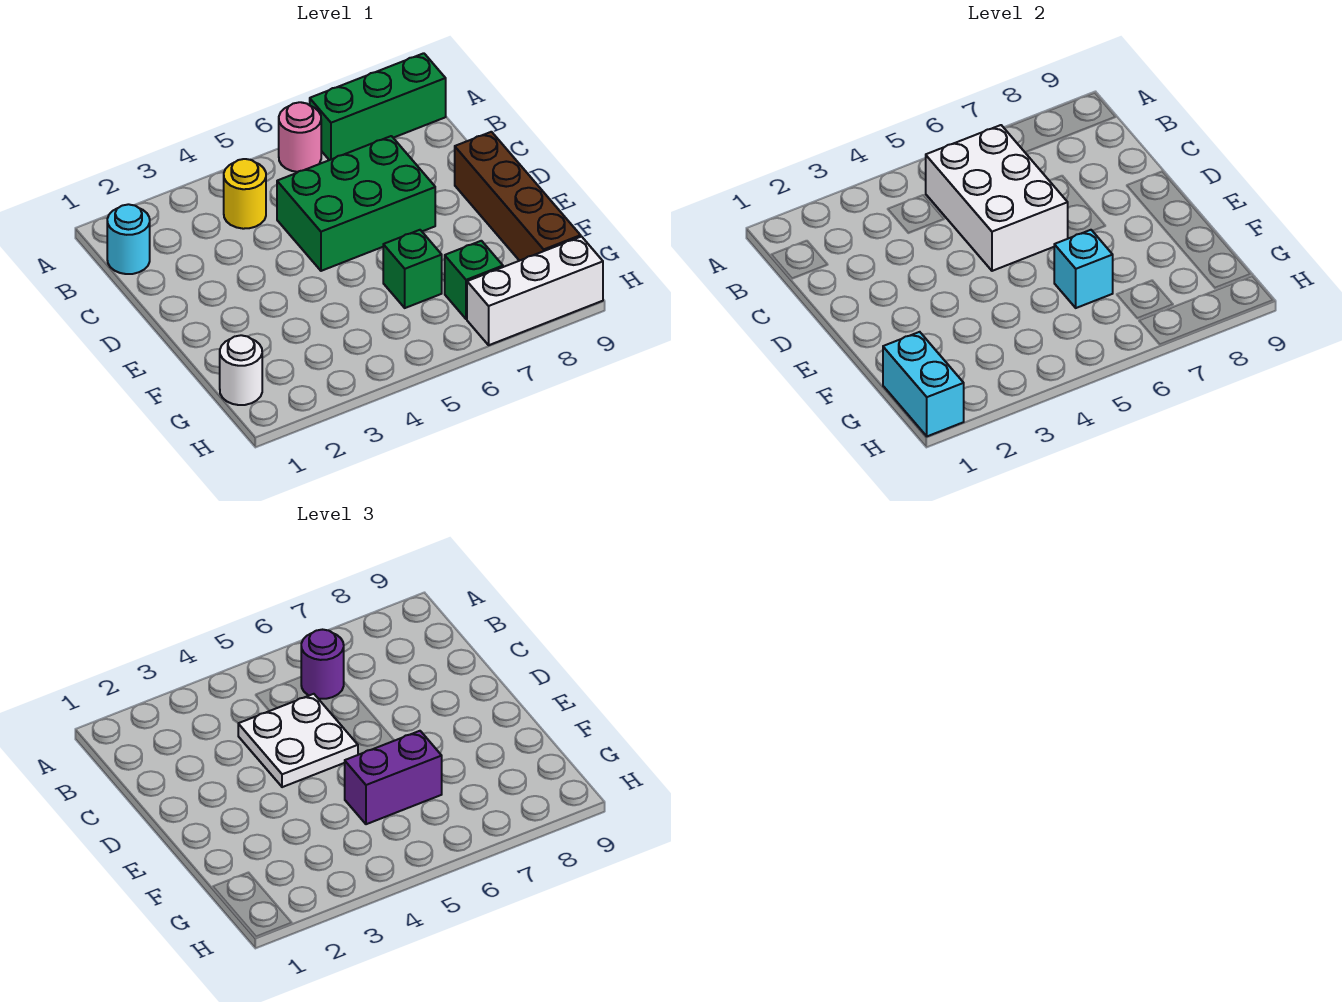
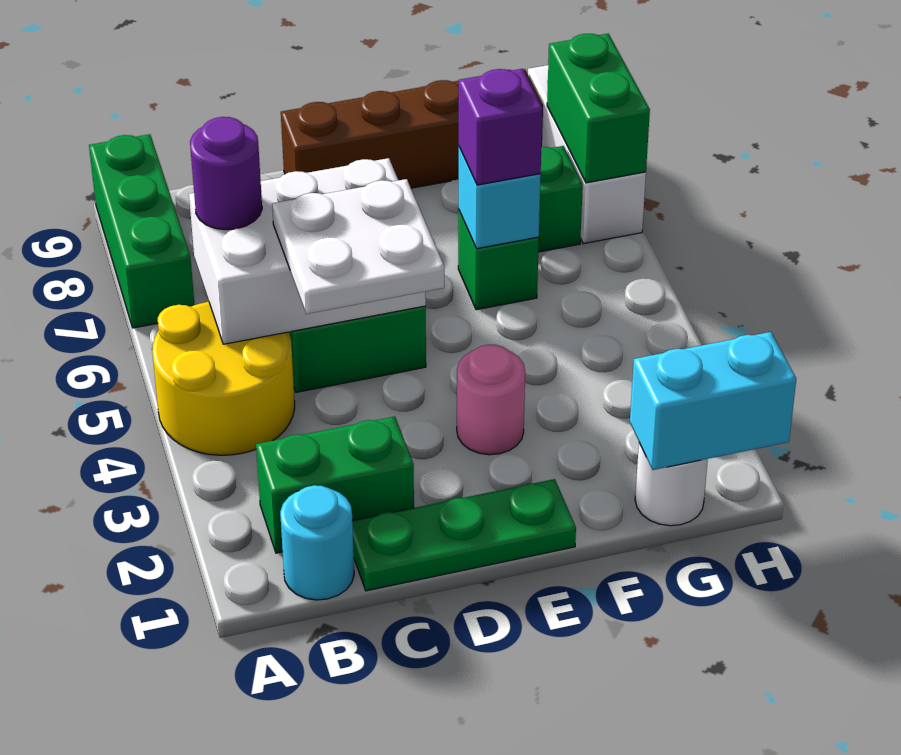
pink 1x1 round brick [279,102,321,172] -> pink 1x1 round brick moved to [457,345,525,455]
none -> green 1x2 brick [256,417,414,553]
yellow 1x1 round brick [224,159,266,229] -> yellow 2x2 round brick [152,302,295,455]
none -> green 1x3 plate [352,479,576,591]
purple 1x2 brick [345,731,442,824] -> purple 1x1 brick [459,69,542,185]
none -> green 1x2 brick [547,34,650,183]

